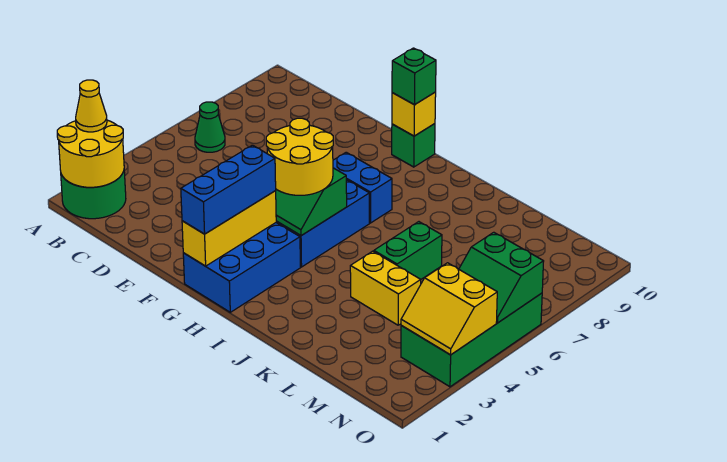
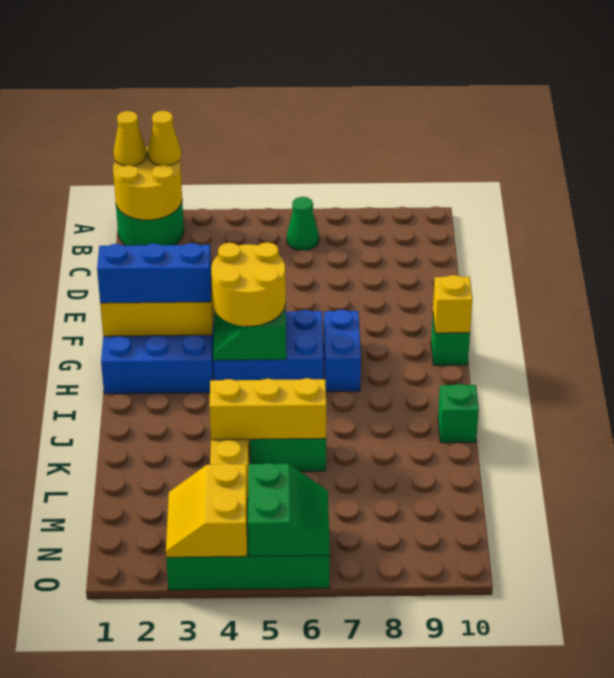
none -> yellow 1x1 cone [113,111,147,166]
green 1x1 brick [392,48,436,105] -> green 1x1 brick moved to [438,384,479,443]
none -> yellow 1x3 brick [209,378,326,440]
green 2x2 slope [459,232,544,323] -> green 2x2 slope turned to [248,463,330,556]

